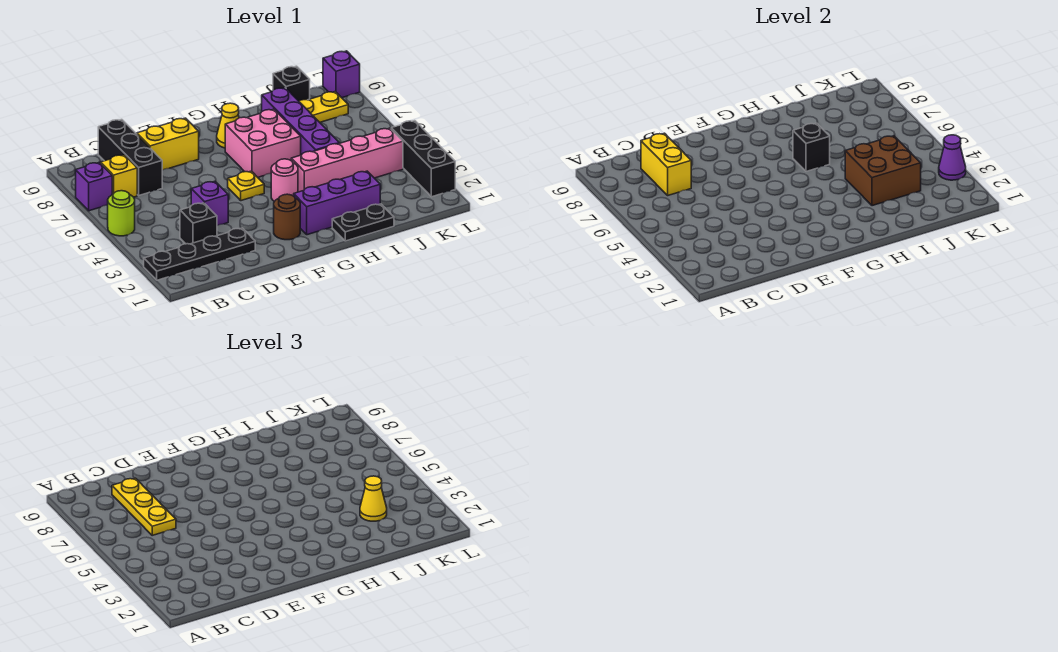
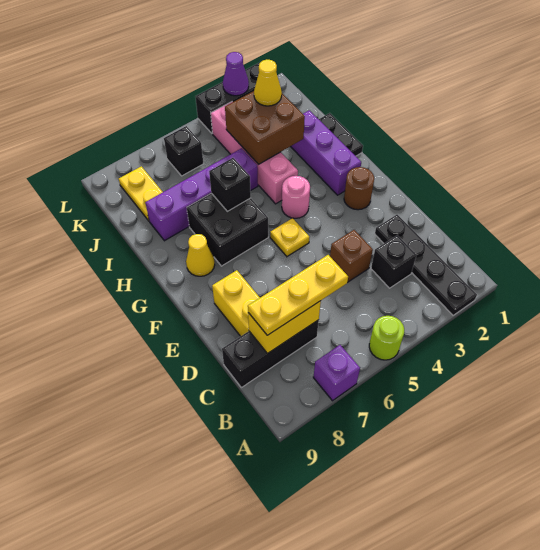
yellow 1x1 brick [100,155,137,197] -> none
purple 1x1 brick [191,182,228,226] -> brown 1x1 brick [330,230,373,283]
pink 2x2 brick [225,109,301,177] -> black 2x2 brick [187,193,268,266]
black 1x1 brick [273,66,310,101] -> black 1x1 brick moved to [164,126,203,176]
purple 1x1 brick [323,51,360,98] -> none

